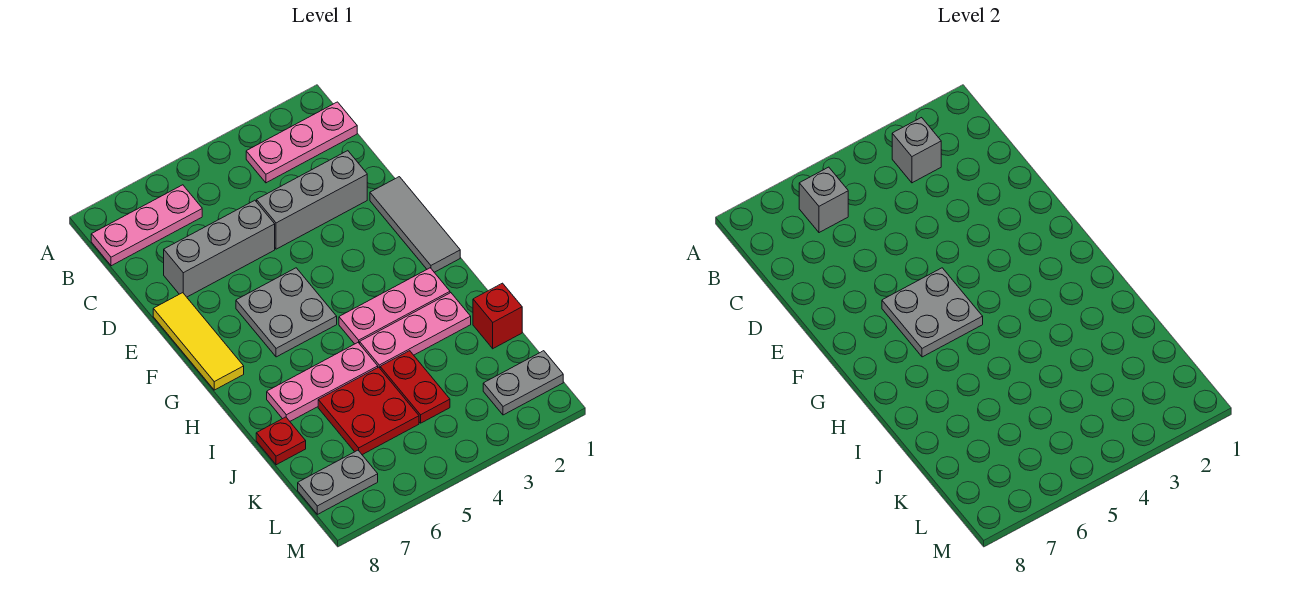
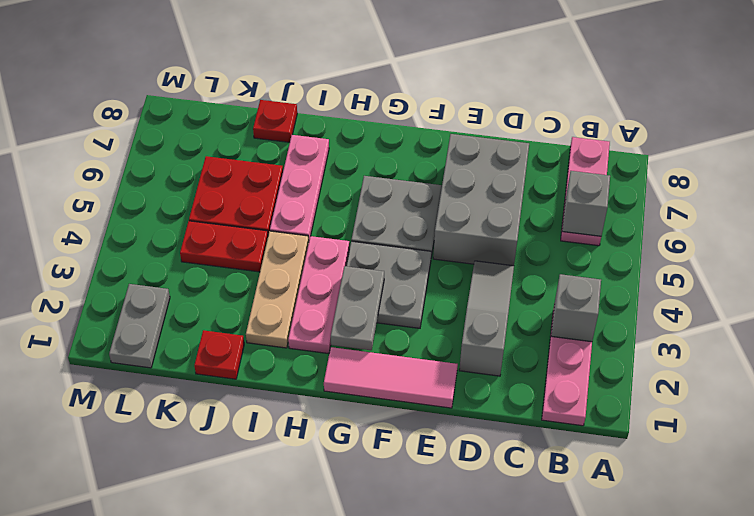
grey 1x3 brick [257,151,367,249] -> grey 1x3 slope [459,261,514,376]
grey 1x3 brick [164,200,275,297] -> grey 2x3 brick [433,134,529,266]
grey 1x3 tile [370,177,460,272] -> pink 1x3 tile [324,347,458,408]
yellow 1x3 tile [153,293,244,390] -> none
grey 2x2 plate [882,268,983,357] -> grey 2x2 plate moved to [346,241,432,328]
pink 1x3 plate [360,293,471,368] -> tan 1x3 plate [246,231,309,348]
red 1x1 brick [473,283,522,349] -> red 1x1 plate [194,330,244,379]
grey 1x2 plate [298,450,378,514] -> grey 1x2 plate moved to [331,266,384,350]

